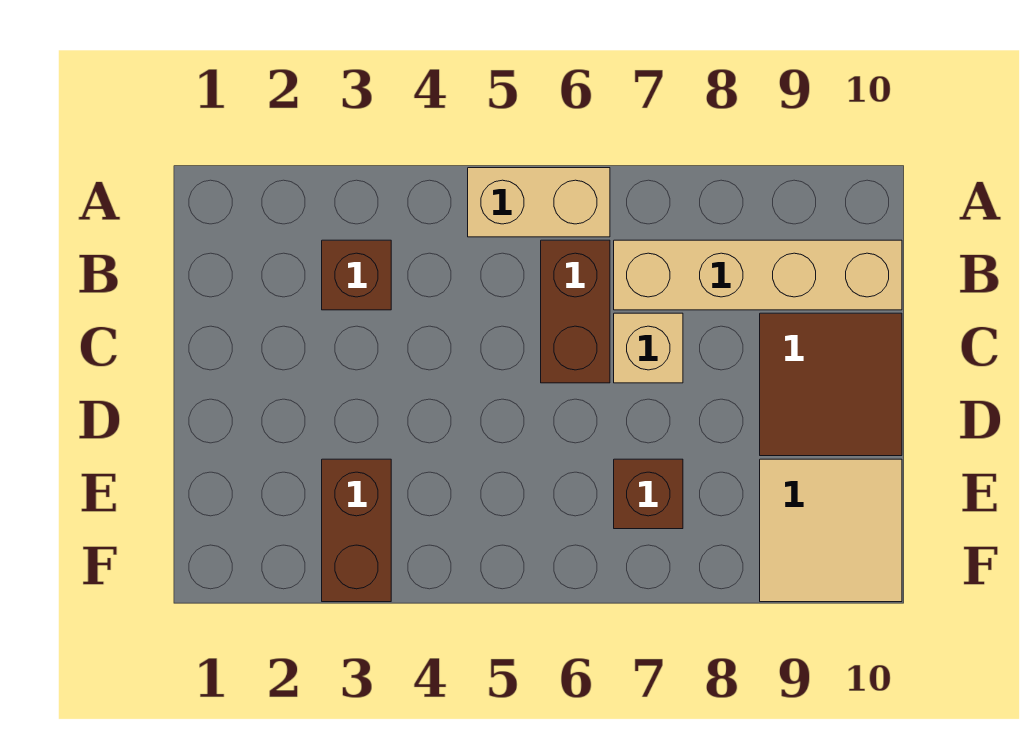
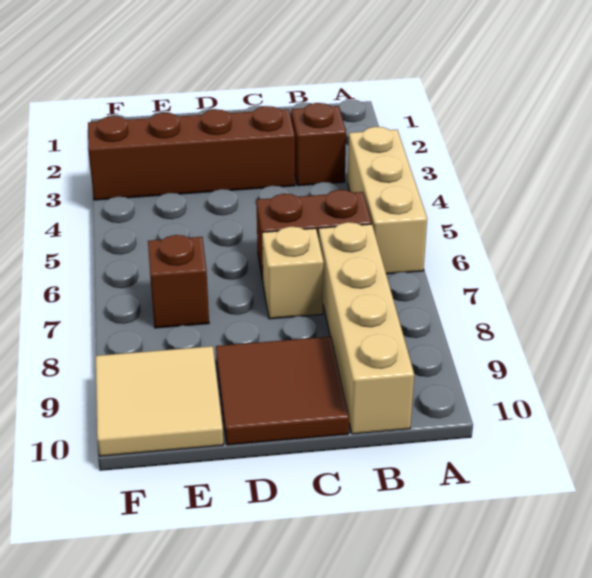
tan 1x2 brick [468,168,610,237] -> tan 1x3 brick [348,127,427,274]
brown 1x2 brick [322,459,391,602] -> brown 1x4 brick [88,106,295,200]

